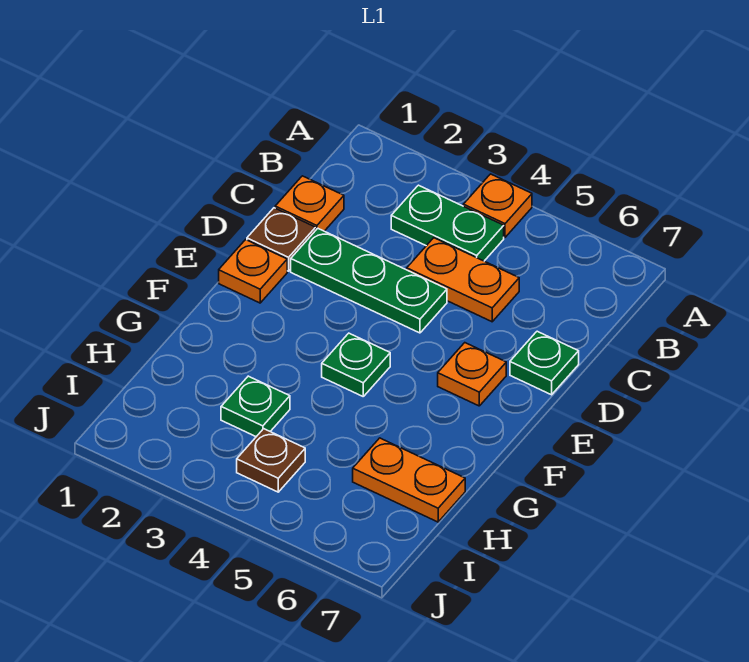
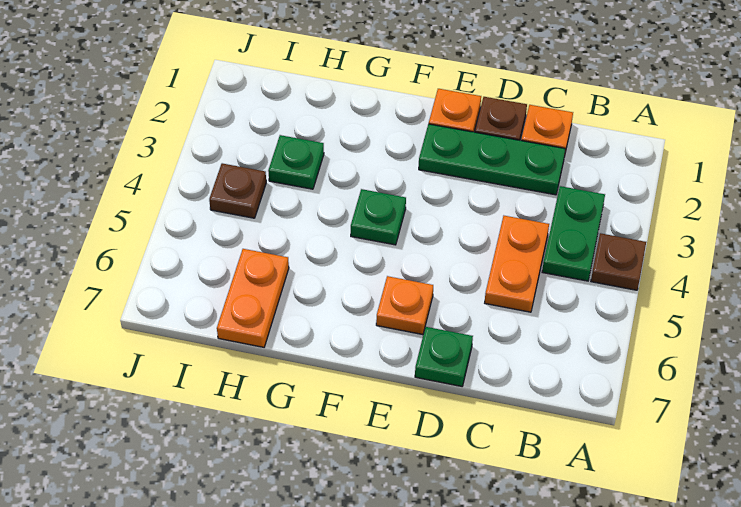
orange 1x1 plate [463,174,532,237] -> brown 1x1 plate [591,233,646,290]
green 1x3 plate [291,228,447,333] -> green 1x3 plate turned to [419,124,565,195]

